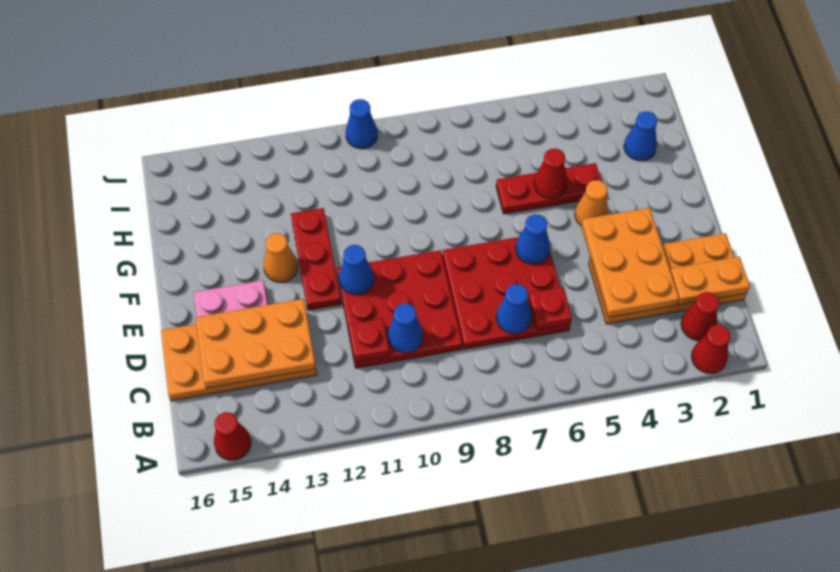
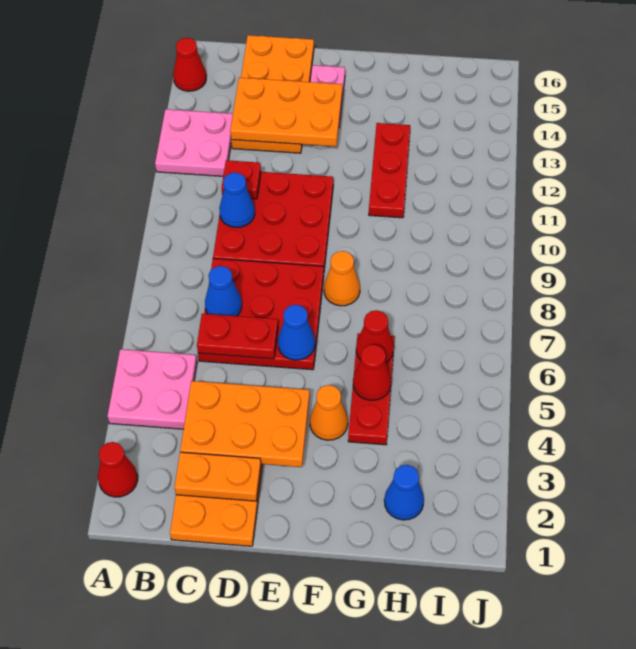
none -> pink 2x2 plate [108,349,197,429]
none -> pink 2x2 plate [155,109,233,176]
red 1x1 cone [681,292,719,341] -> red 1x1 cone moved to [356,310,394,363]
orange 1x2 plate [671,257,750,305] -> orange 1x2 plate turned to [175,452,261,501]
red 1x1 plate [529,287,572,330] -> red 1x2 plate [197,314,278,359]
orange 2x3 plate [196,299,316,388] -> orange 2x3 plate turned to [230,78,342,147]
blue 1x1 cone [339,245,374,295] -> none
red 1x3 plate [291,208,341,310] -> red 1x3 plate turned to [369,123,410,218]
orange 1x1 cone [264,233,298,282] -> orange 1x1 cone moved to [324,251,360,306]
blue 1x1 cone [346,99,378,149] -> none

